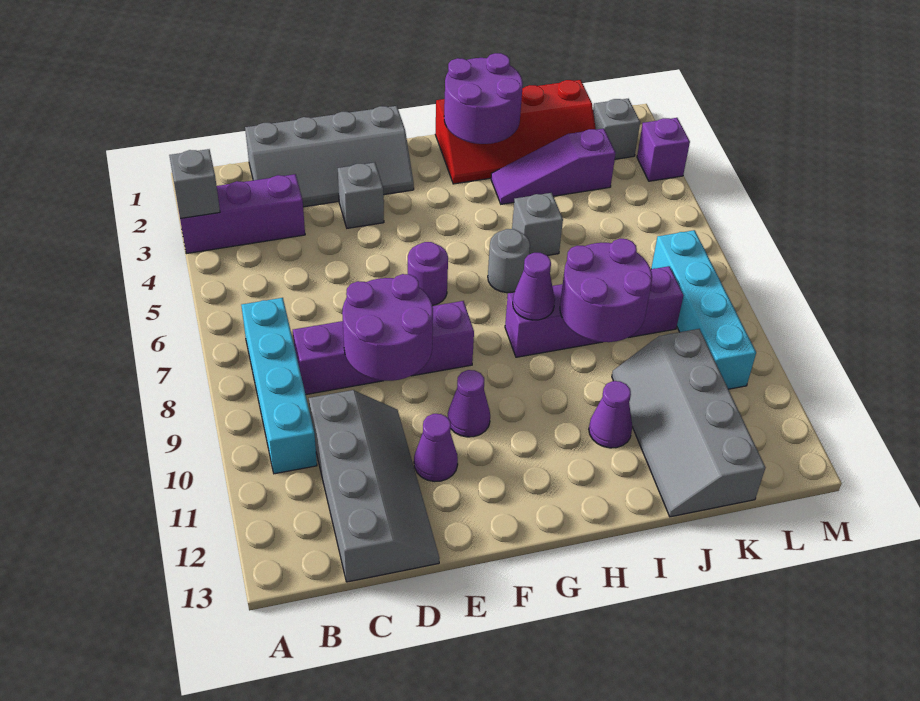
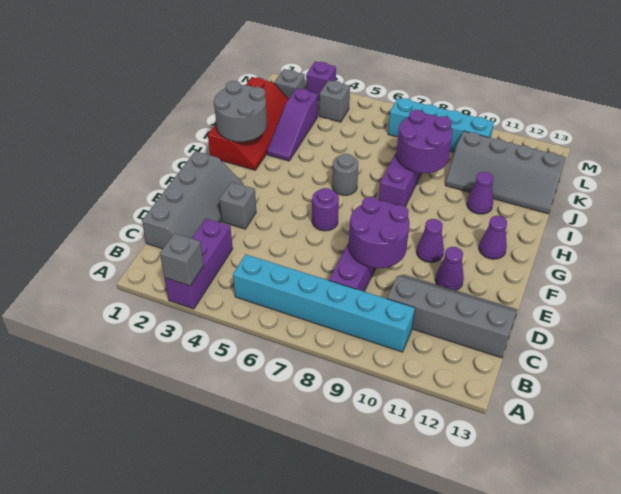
cyan 1x4 brick [241,298,317,474] -> cyan 1x6 brick [233,254,415,352]
purple 2x2 round brick [444,53,523,144] -> grey 2x2 round brick [214,81,267,142]
purple 1x1 cone [513,253,555,320] -> purple 1x1 cone moved to [479,216,507,259]
grey 1x1 brick [512,193,563,256] -> grey 1x1 brick moved to [319,80,350,122]

